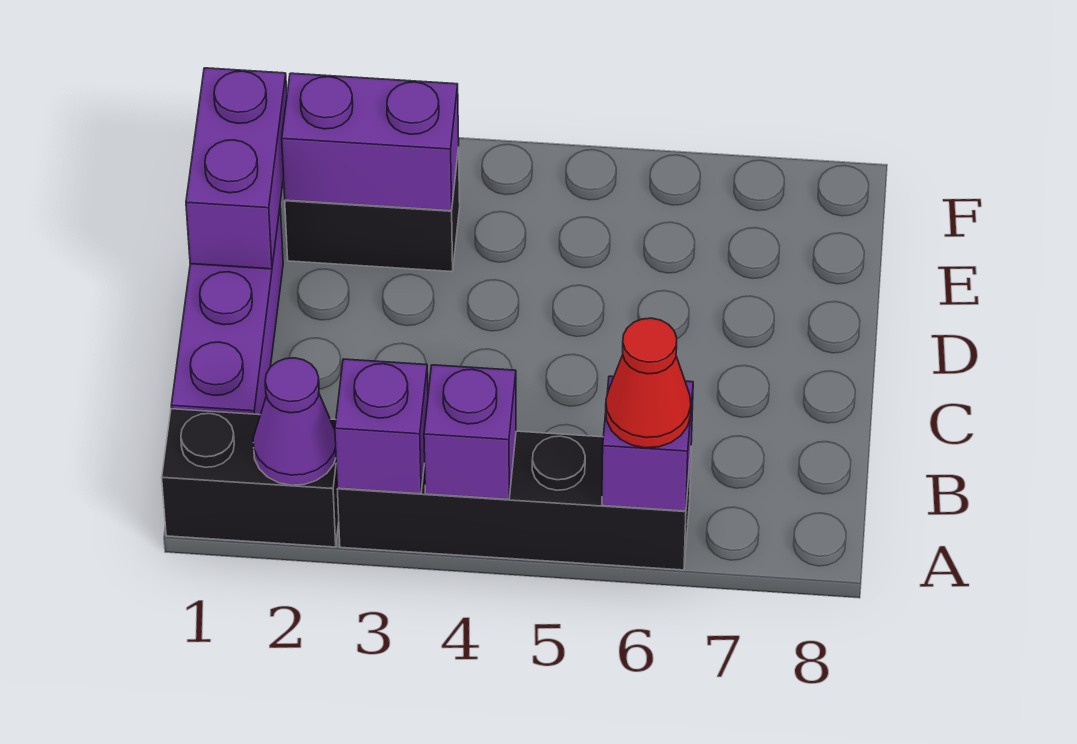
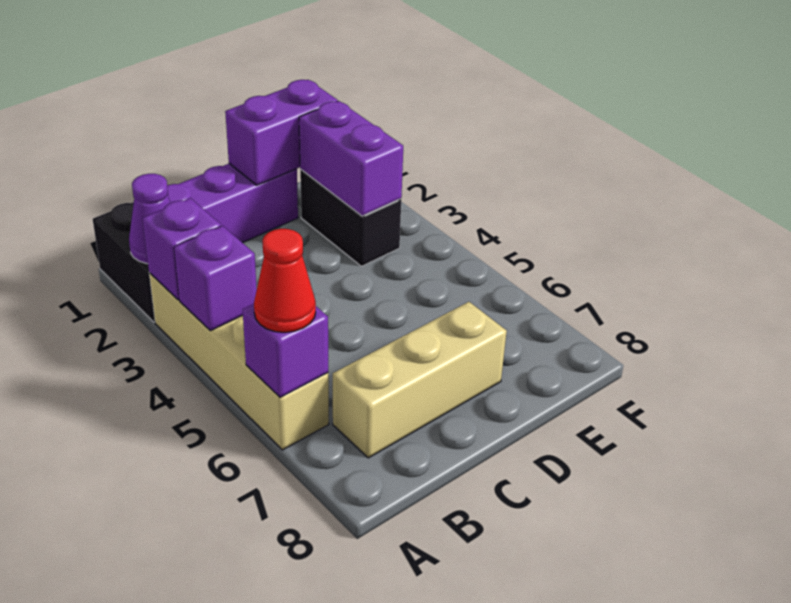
black 1x4 brick [337,431,691,570] -> tan 1x4 brick [149,273,329,450]
none -> tan 1x3 brick [333,302,507,458]

